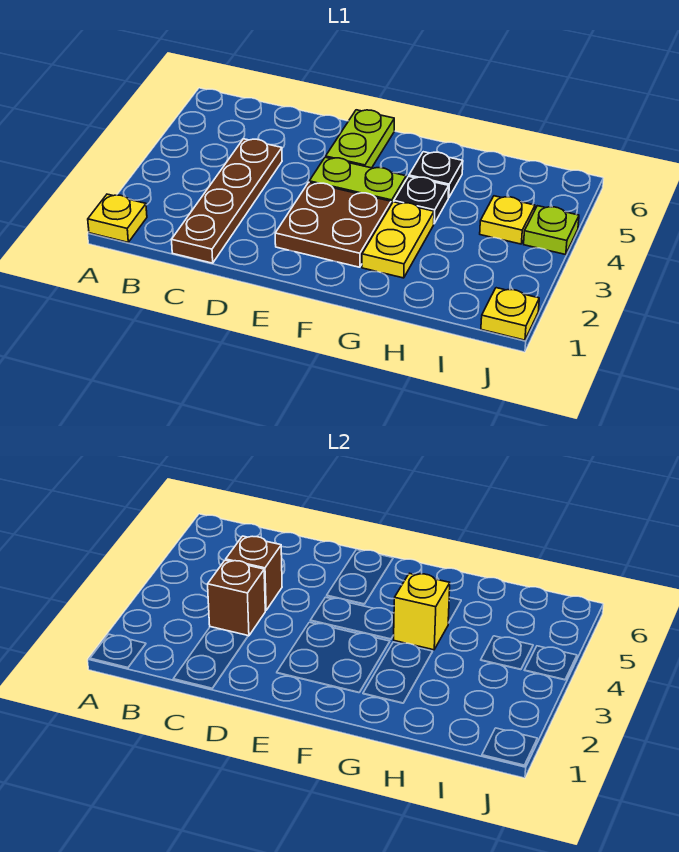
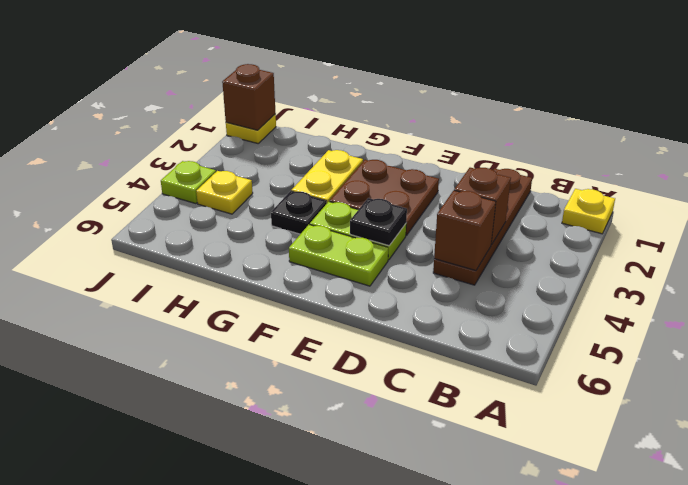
lime 1x2 plate [326,110,394,168] -> lime 1x2 plate turned to [289,225,388,286]
yellow 1x1 brick [393,573,450,650] -> none
black 1x1 plate [409,152,463,198] -> black 1x1 plate moved to [350,198,407,246]
none -> brown 1x1 brick [222,64,276,130]

